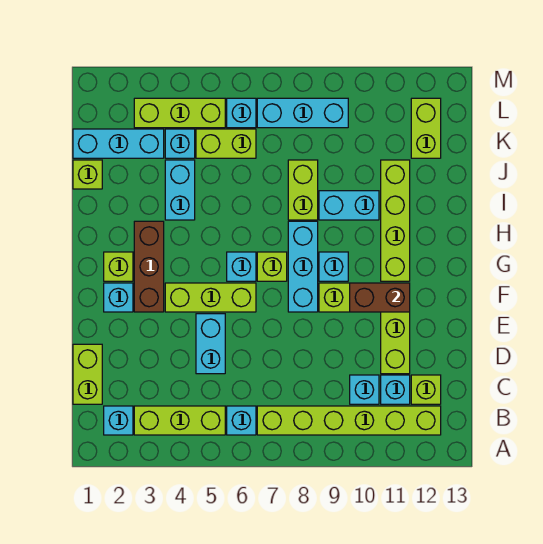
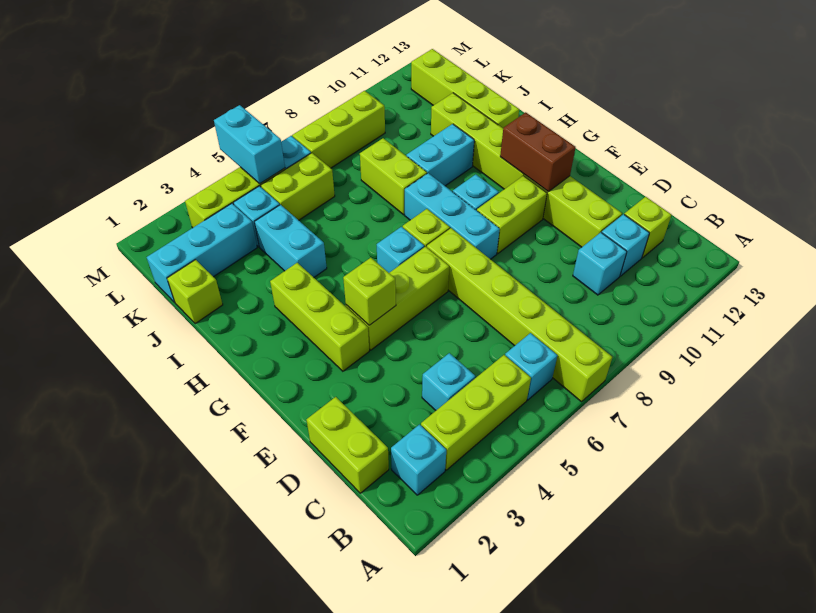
lime 1x6 brick [257,406,441,435] -> lime 1x6 brick turned to [427,228,612,402]
cyan 1x2 brick [196,314,225,374] -> cyan 1x2 brick moved to [214,105,285,184]
cyan 1x1 brick [104,283,133,312] -> cyan 1x1 brick moved to [422,353,475,410]
brown 1x3 brick [134,221,164,312] -> lime 1x3 brick [270,263,369,371]
brown 1x2 brick [350,283,410,312] -> brown 1x2 brick turned to [500,112,576,191]
lime 1x1 brick [104,252,133,281] -> lime 1x1 brick moved to [343,258,396,325]
lime 1x2 brick [411,98,441,158] -> lime 1x4 brick [411,49,519,128]
cyan 1x3 brick [257,98,348,128] -> lime 1x3 brick [292,91,385,168]

